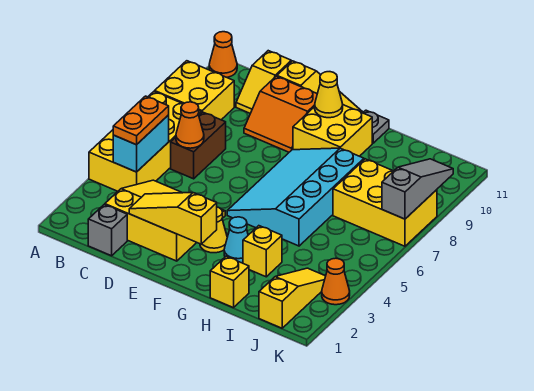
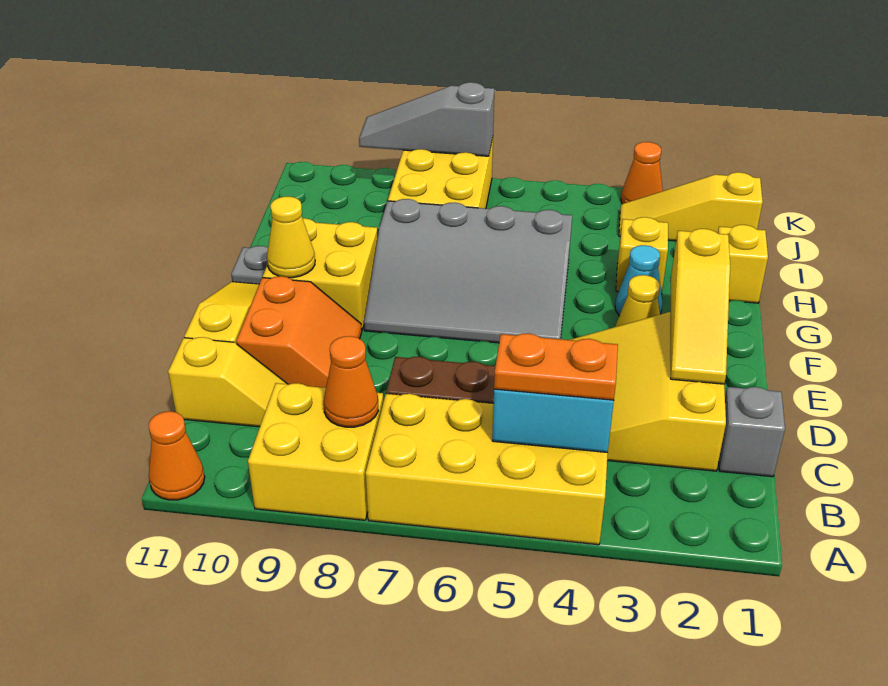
orange 1x1 cone [176,102,204,148] -> orange 1x1 cone moved to [324,336,378,427]
cyan 3x4 slope [227,148,364,246] -> grey 3x4 slope [364,199,572,343]

